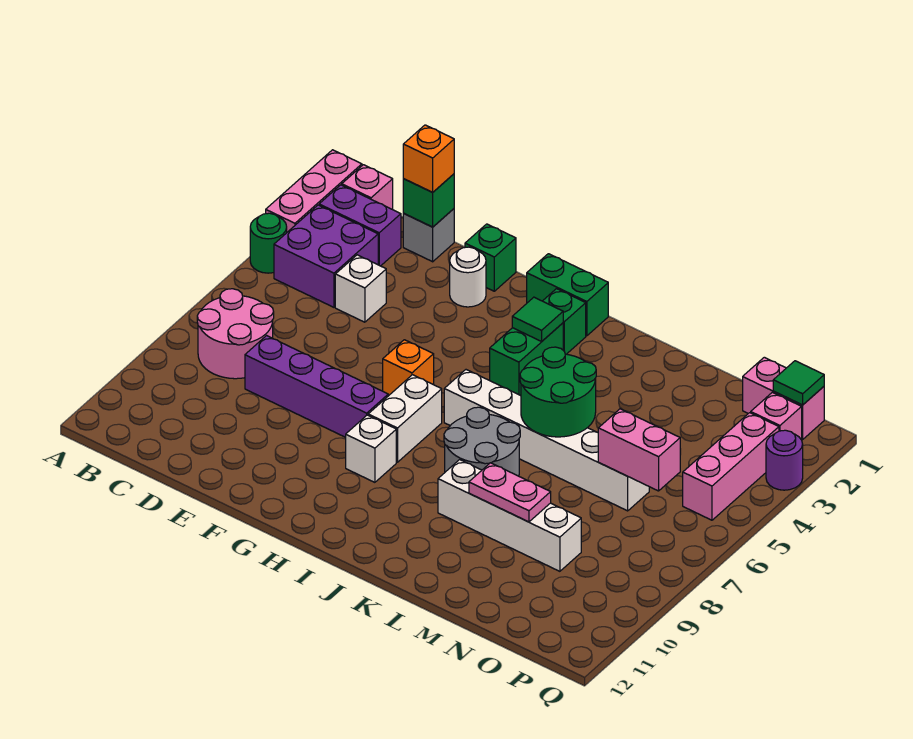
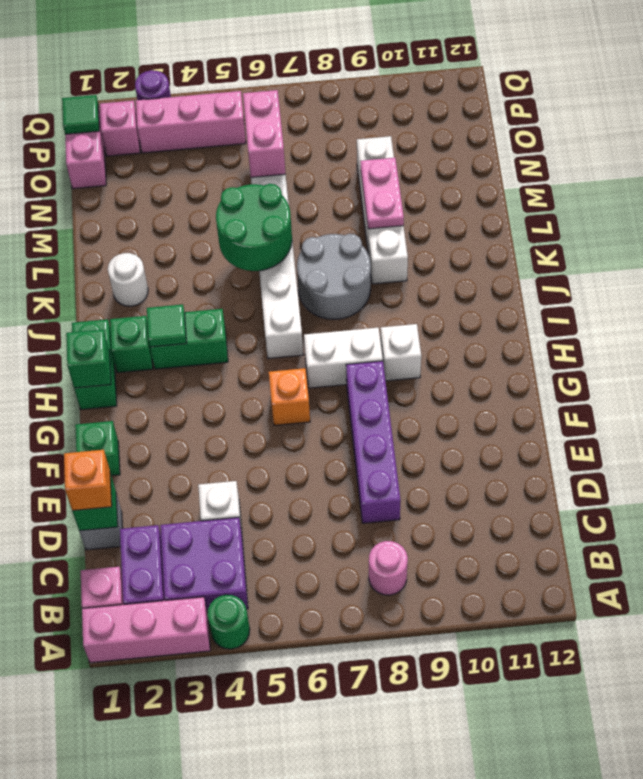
pink 2x2 round brick [197,289,274,379] -> pink 1x1 round brick [369,541,408,595]
white 1x1 round brick [450,247,486,307] -> white 1x1 round brick moved to [108,253,148,306]
none -> green 1x1 brick [66,329,111,388]

